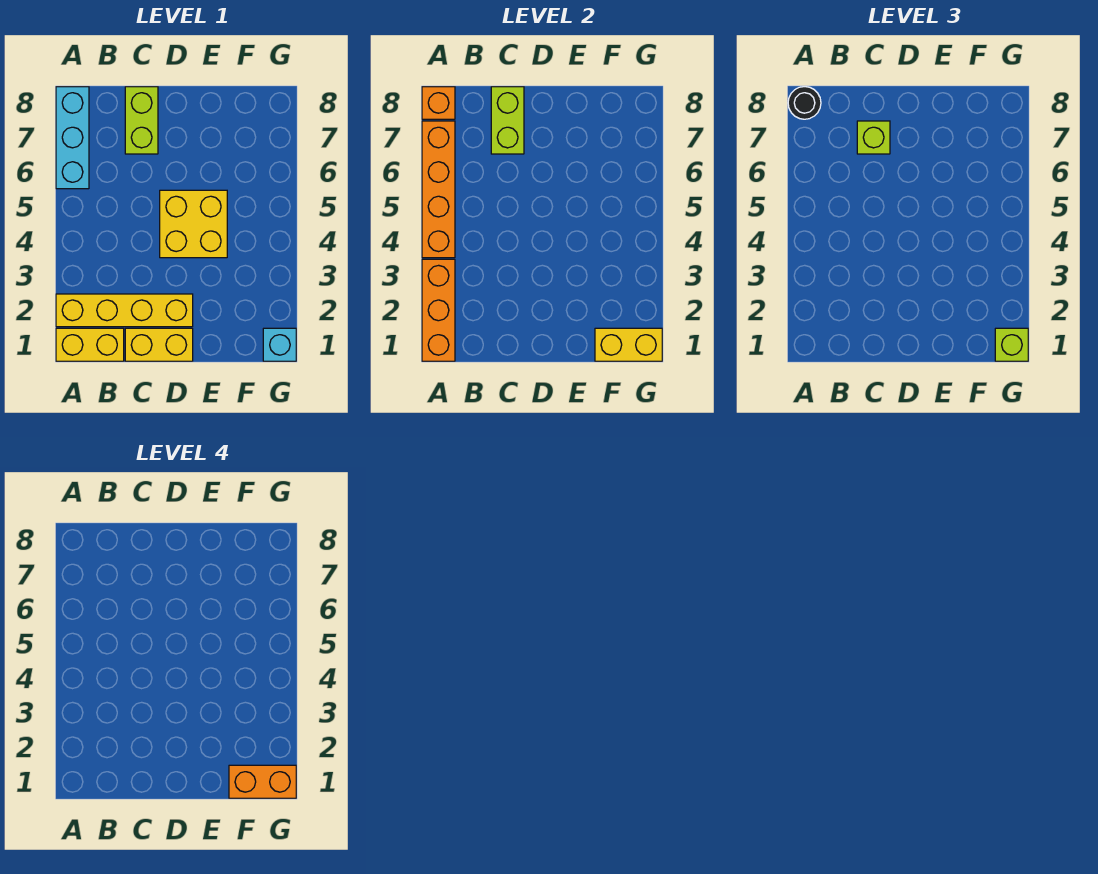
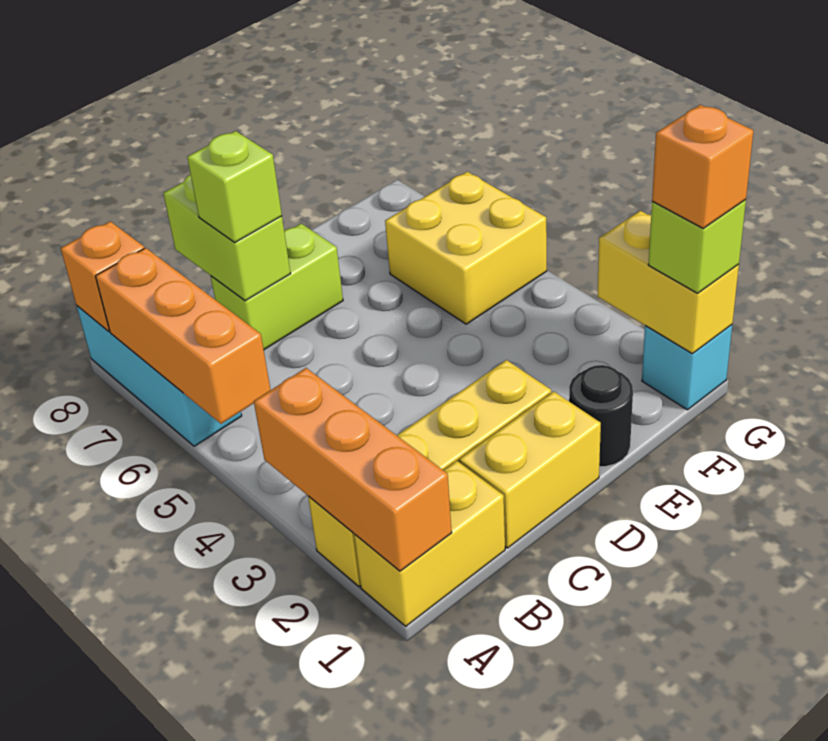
orange 1x4 brick [422,121,455,258] -> orange 1x3 brick [96,248,270,424]
black 1x1 round brick [788,87,821,119] -> black 1x1 round brick moved to [569,365,633,467]
lime 1x2 brick [125,87,158,154] -> lime 1x2 brick turned to [211,224,343,349]
yellow 2x2 brick [160,190,227,258] -> yellow 2x2 brick moved to [385,172,547,324]
yellow 1x2 brick [595,328,662,361] -> yellow 1x2 brick turned to [597,211,739,354]
orange 1x2 brick [229,765,296,798] -> orange 1x1 brick [652,105,753,228]

